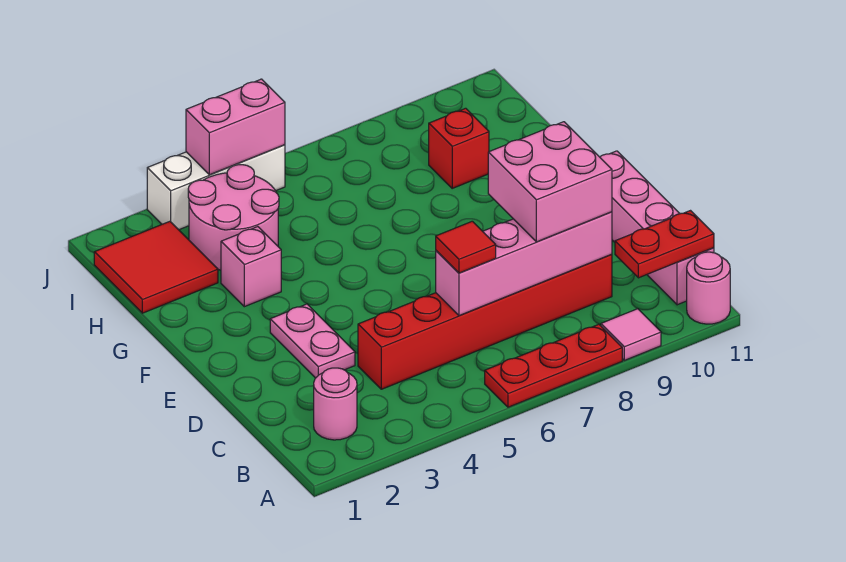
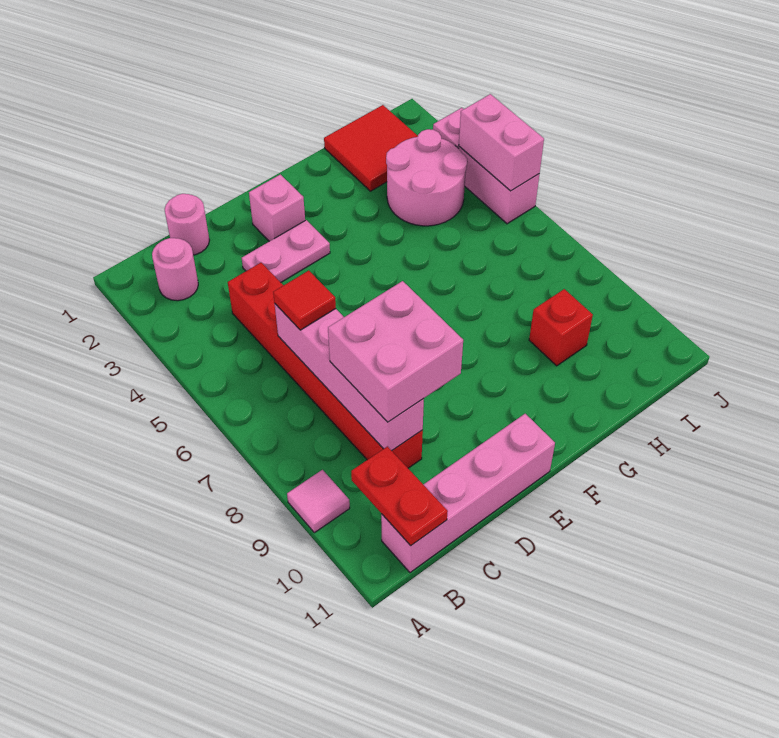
red 1x3 plate [485,324,622,407] -> none
pink 1x1 round brick [687,252,730,324] -> pink 1x1 round brick moved to [165,194,210,255]
pink 1x1 brick [221,227,281,307] -> pink 1x1 brick moved to [249,174,305,241]
white 1x3 brick [147,145,285,230] -> pink 1x3 brick [433,108,539,224]

